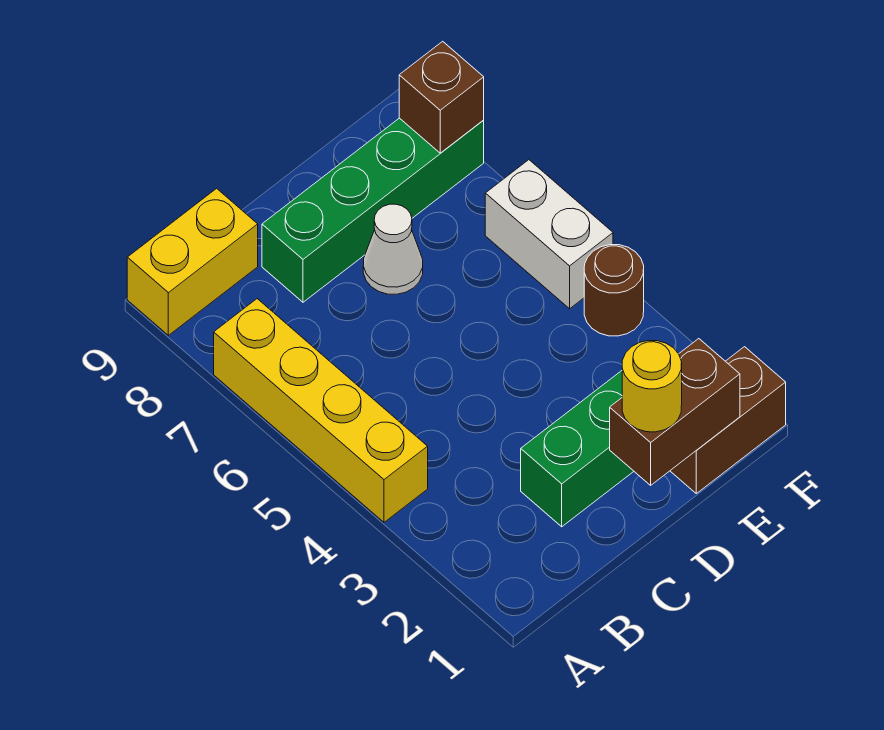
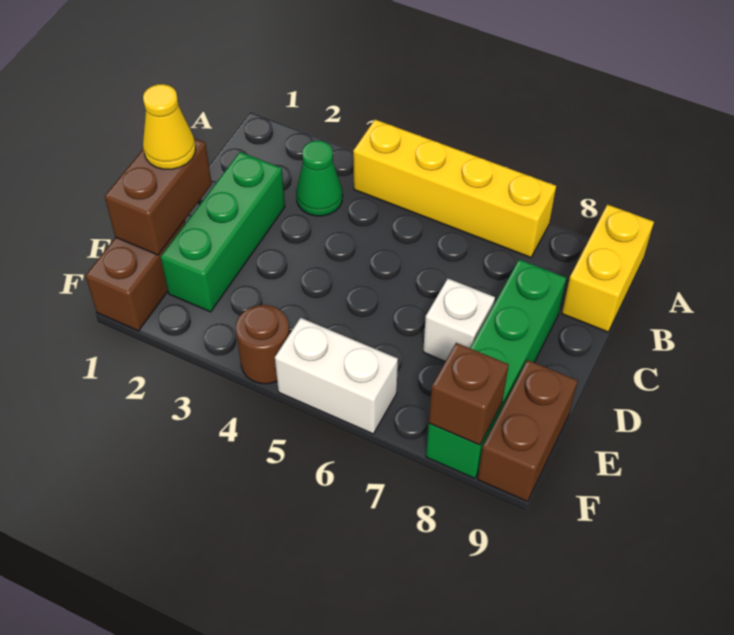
none -> green 1x1 cone [296,141,343,216]
yellow 1x1 round brick [622,340,682,432] -> yellow 1x1 cone [143,84,196,169]
white 1x1 cone [363,204,423,294] -> white 1x1 brick [423,279,495,361]
none -> brown 1x2 brick [478,360,578,502]

